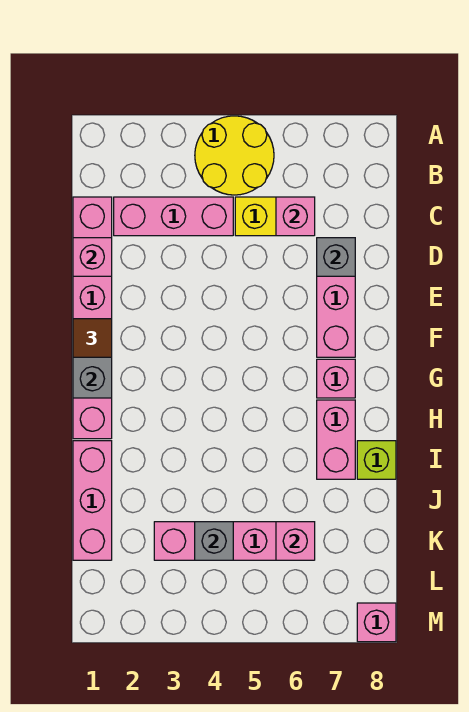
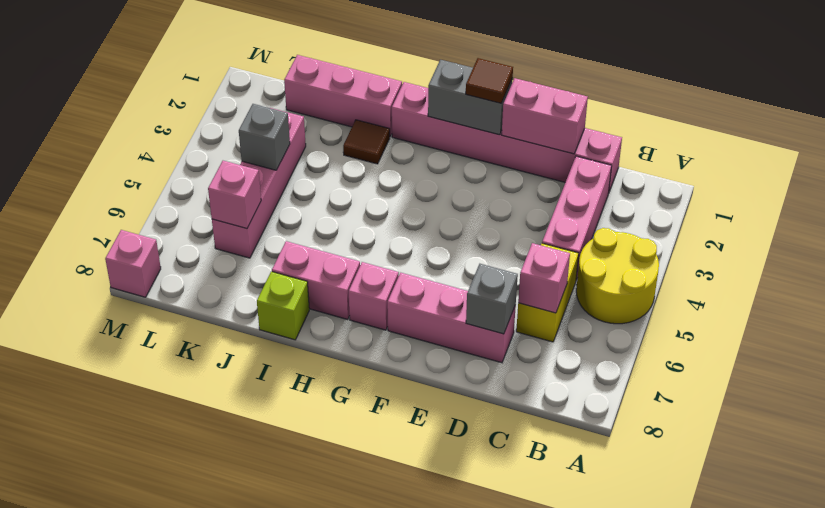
pink 1x1 brick [73,238,112,276] -> pink 1x2 brick [502,78,588,154]
none -> brown 1x1 tile [343,120,390,164]

